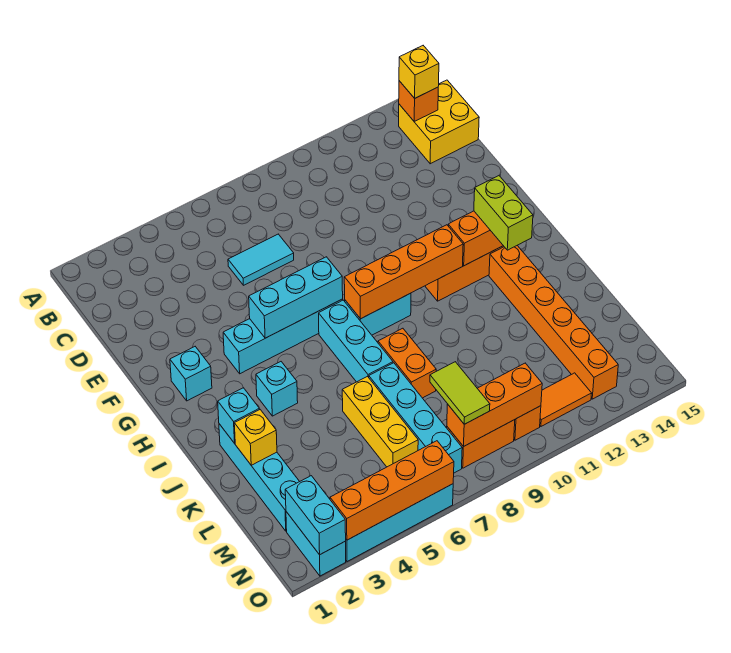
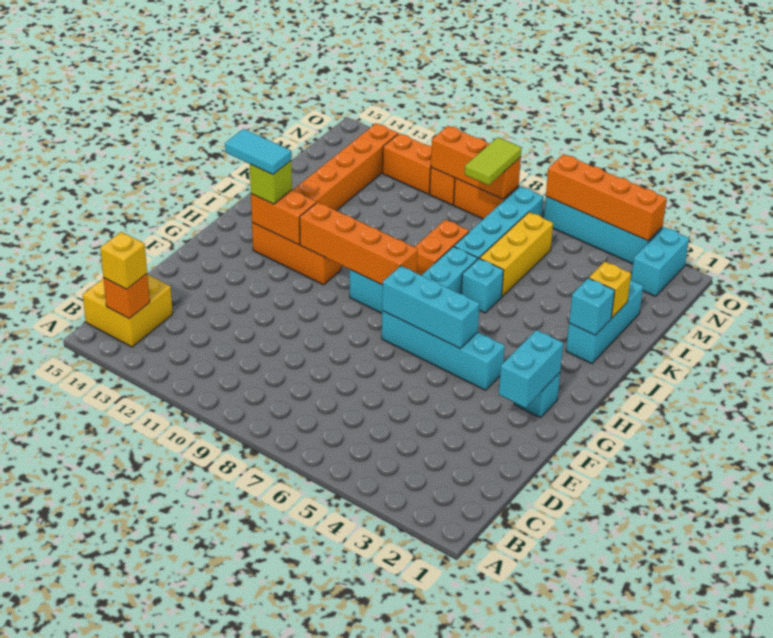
cyan 1x2 tile [228,234,294,285] -> cyan 1x2 tile moved to [225,129,291,174]
lime 1x2 brick [474,176,533,250] -> lime 1x1 brick [250,161,292,204]
cyan 1x1 brick [256,362,298,416] -> cyan 1x1 brick moved to [461,258,504,313]
cyan 1x4 brick [219,424,300,531] -> cyan 1x3 brick [566,279,643,364]
cyan 1x2 brick [285,476,346,555] -> cyan 1x2 brick moved to [499,330,563,408]
orange 1x2 tile [540,373,592,426] -> orange 1x2 brick [383,133,432,194]

